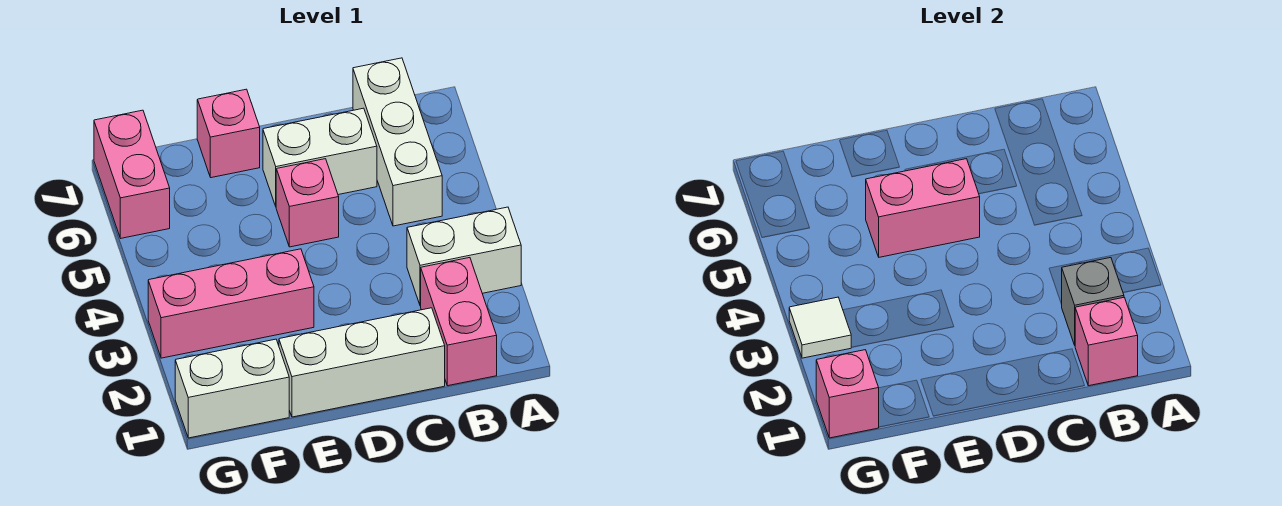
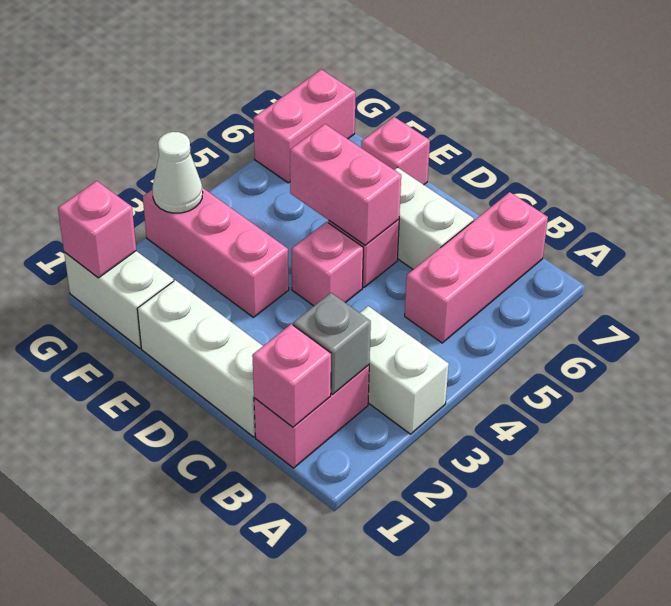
white 1x3 brick [353,58,442,226] -> pink 1x3 brick [405,192,548,343]
none -> pink 1x1 brick [292,222,363,306]
white 1x1 tile [789,297,852,358] -> white 1x1 cone [153,132,203,213]

